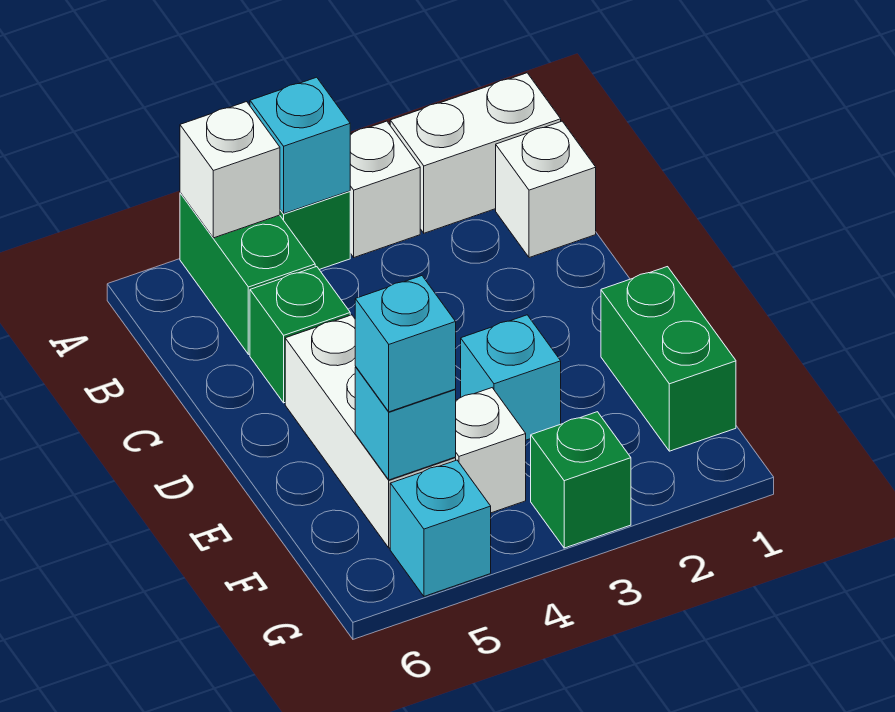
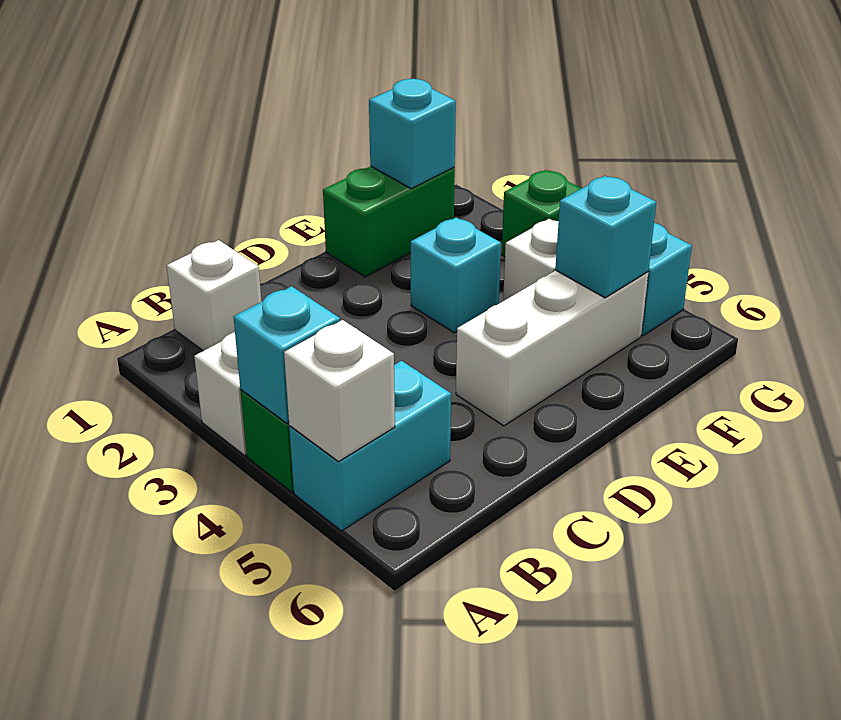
white 1x2 brick [390,73,561,233] -> none
green 1x2 brick [180,193,315,354] -> cyan 1x2 brick [289,361,451,531]
green 1x1 brick [250,267,350,403] -> none
cyan 1x1 brick [355,276,456,412] -> cyan 1x1 brick moved to [369,79,456,189]

